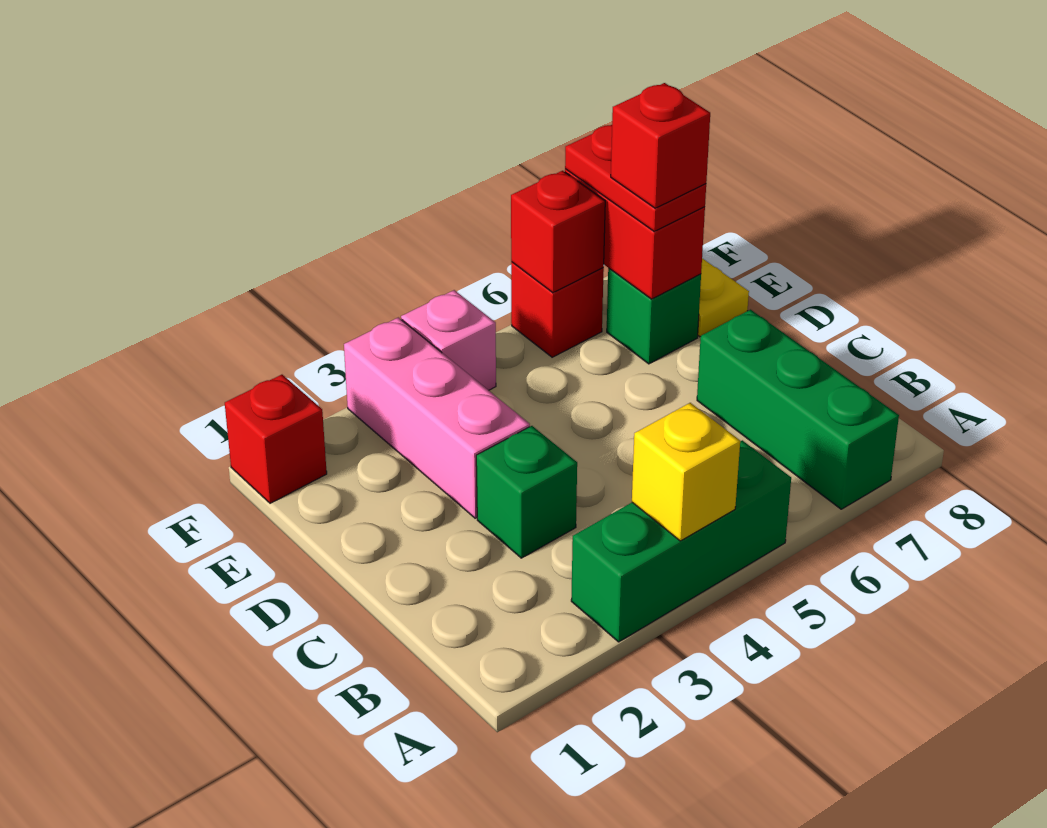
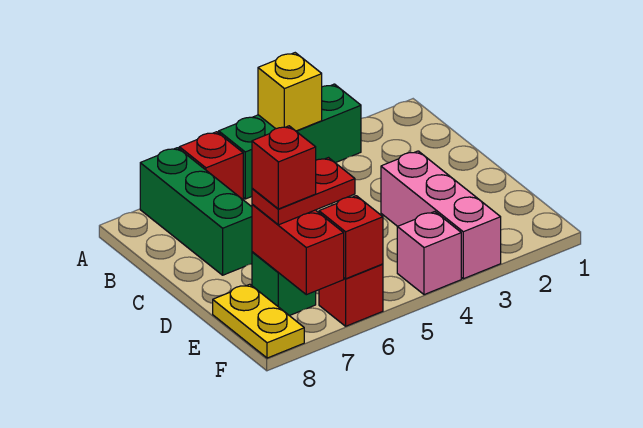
green 1x1 brick [476,426,577,558] -> none
red 1x2 plate [565,125,706,231] -> red 1x2 plate turned to [252,158,355,225]
red 1x1 brick [225,375,327,503] -> red 1x1 brick moved to [179,132,243,199]

